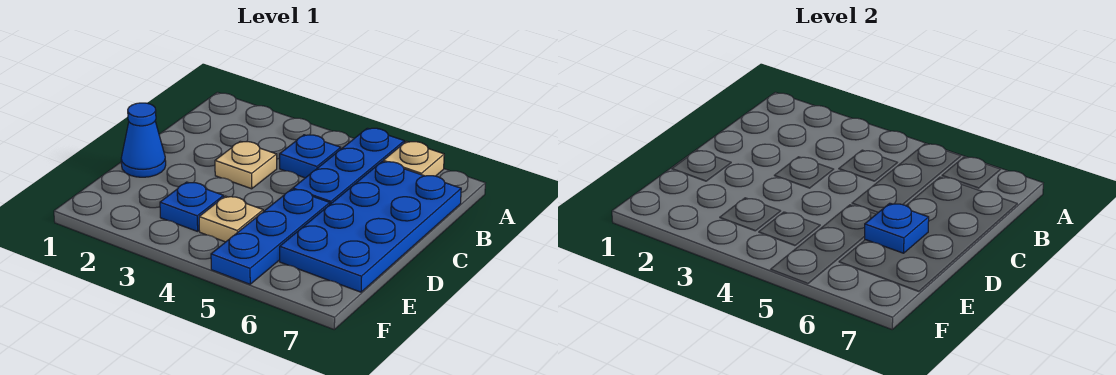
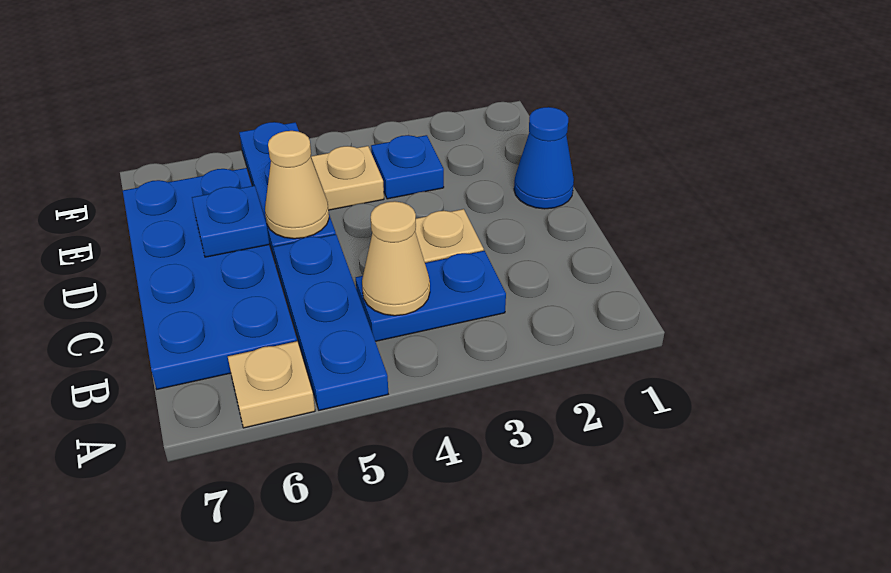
blue 1x1 plate [280,135,341,178] -> blue 1x2 plate [356,251,506,341]
none -> tan 1x1 cone [362,201,430,316]
none -> tan 1x1 cone [265,131,329,239]

